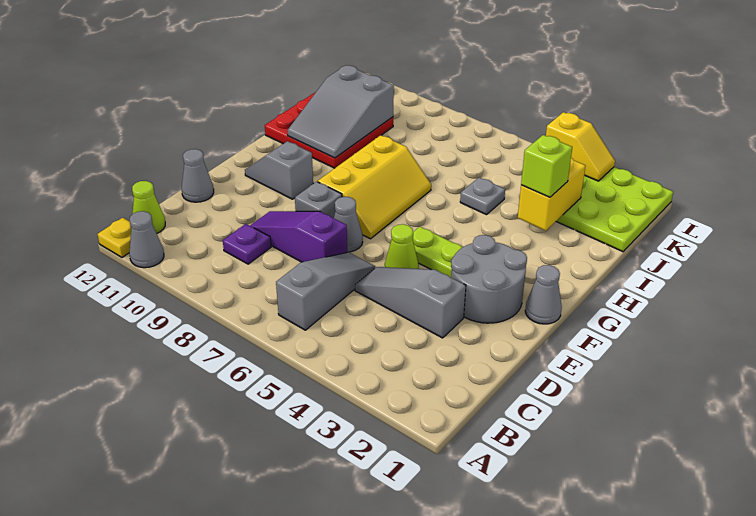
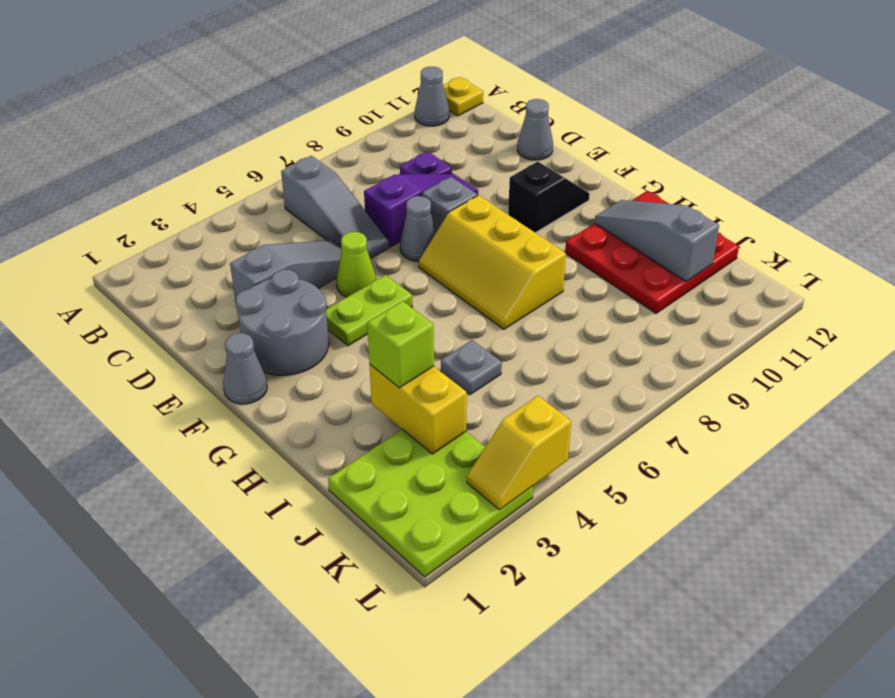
lime 1x1 cone [132,181,165,234] -> none
grey 1x2 slope [245,141,313,199] -> black 1x2 slope [508,162,590,233]
grey 2x3 slope [287,65,394,158] -> grey 1x3 slope [595,200,719,282]

